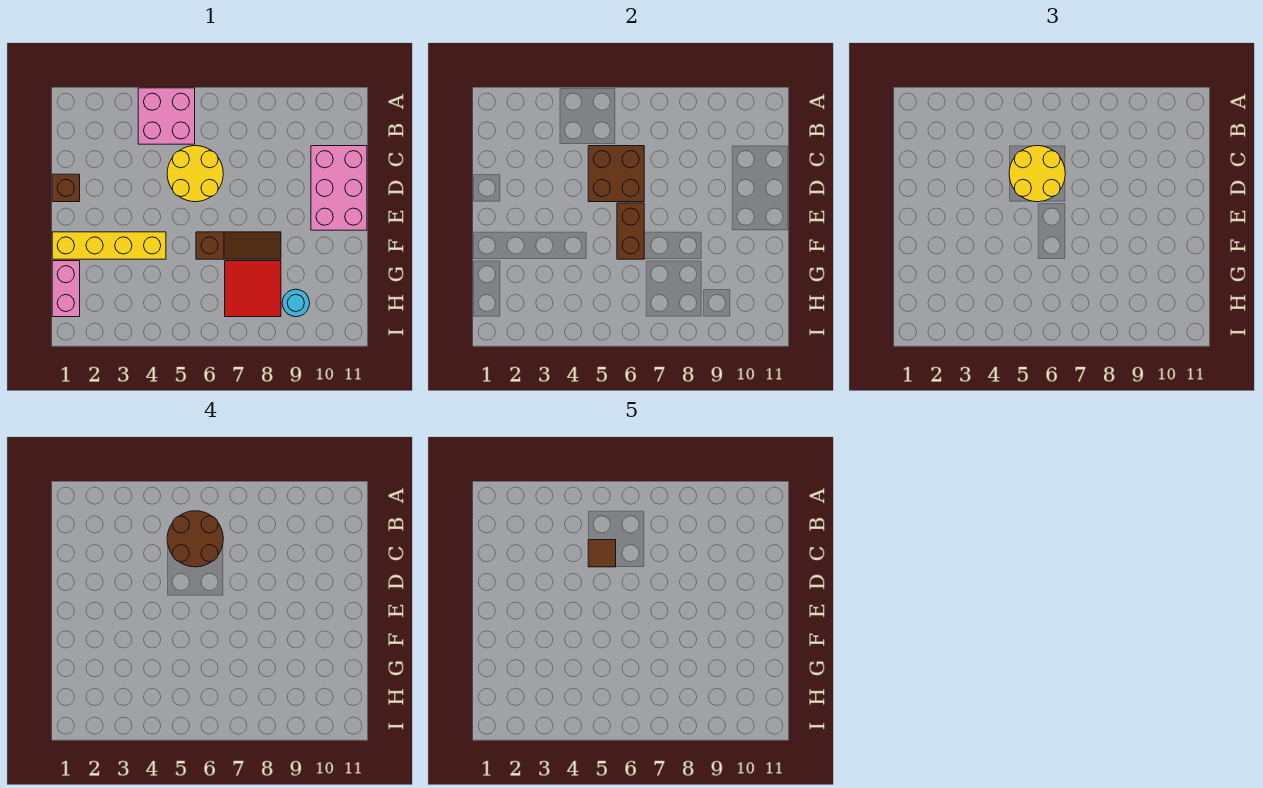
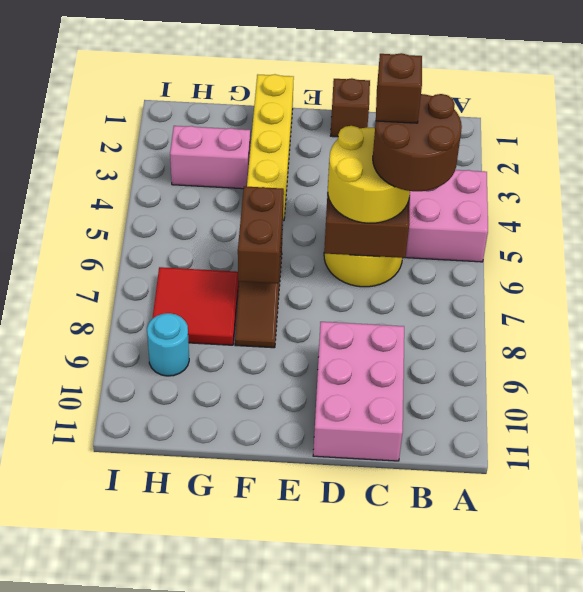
brown 1x1 tile [588,540,616,567] -> brown 1x1 brick [376,53,422,123]
pink 2x3 brick [311,146,367,230] -> pink 2x3 brick turned to [313,322,404,461]
brown 1x2 brick [617,203,644,259] -> brown 1x2 brick turned to [238,186,284,284]
pink 1x2 brick [52,261,80,317] -> pink 1x2 brick moved to [170,126,250,189]

